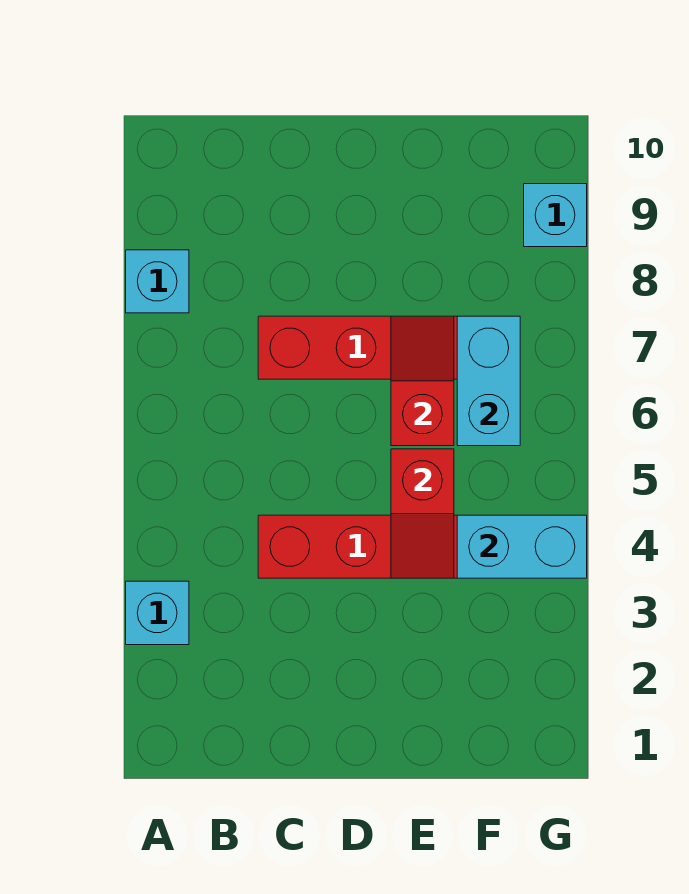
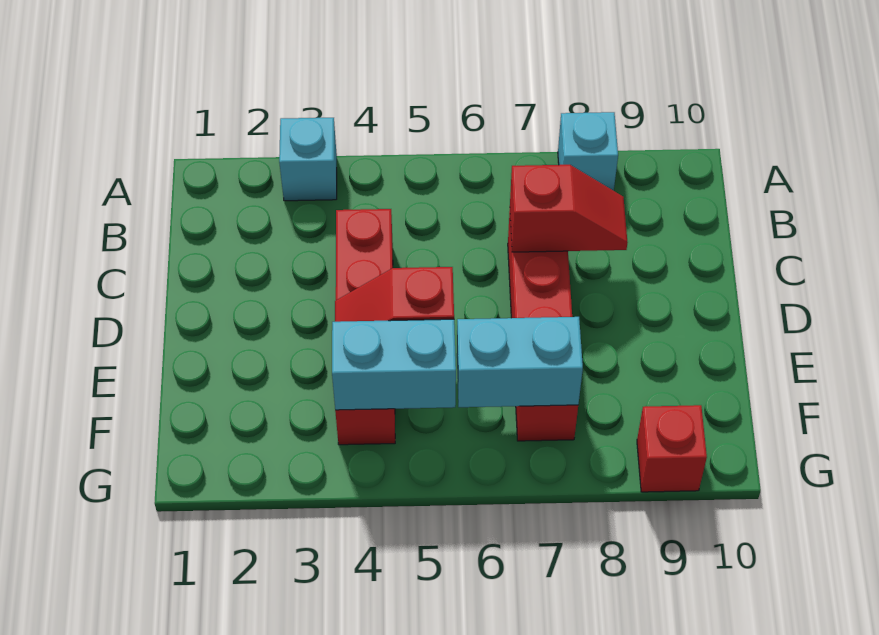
red 1x2 slope [391,316,454,446] -> red 1x2 slope moved to [510,165,628,252]
cyan 1x2 brick [457,515,587,578] -> cyan 1x2 brick turned to [332,319,456,410]
cyan 1x1 brick [524,184,587,247] -> red 1x1 brick [637,405,707,492]

